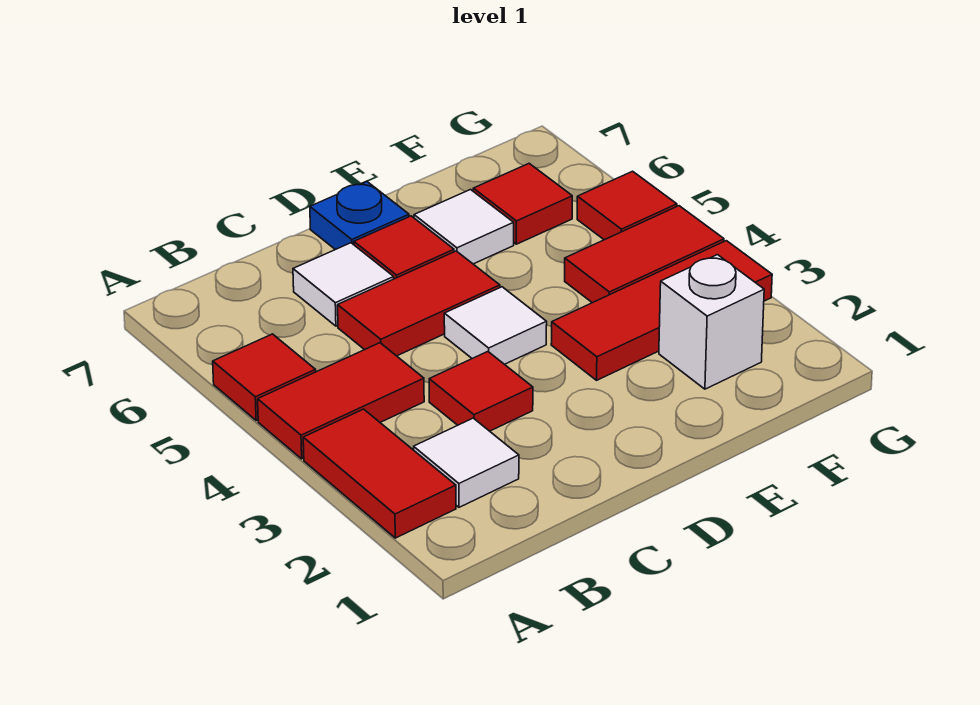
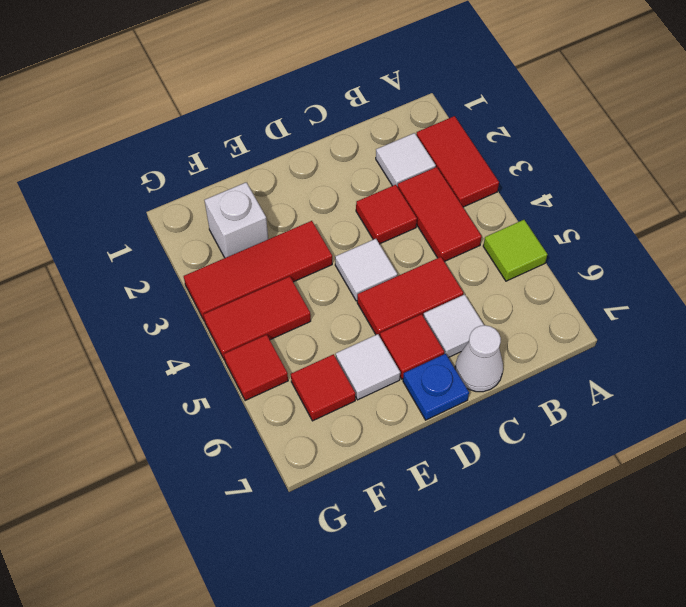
red 1x2 tile [258,343,424,459] -> red 1x2 tile turned to [398,167,482,262]
red 1x1 tile [213,334,316,420] -> lime 1x1 tile [483,220,547,281]
none -> white 1x1 cone [455,325,503,392]

